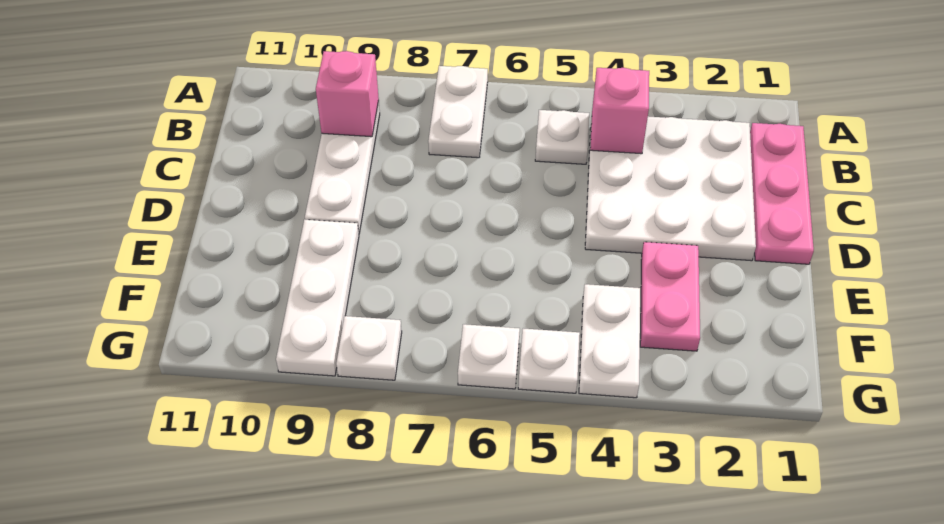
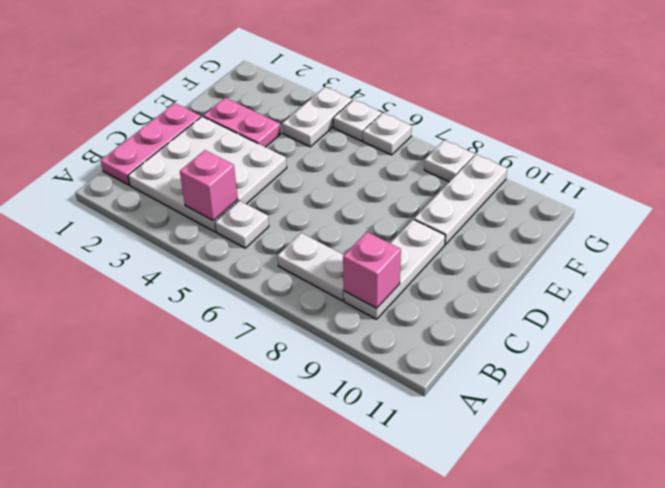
white 1x2 plate [428,66,488,158] -> white 1x2 plate turned to [277,233,344,301]
pink 1x2 plate [640,242,700,351] -> pink 1x2 plate turned to [203,98,281,147]

